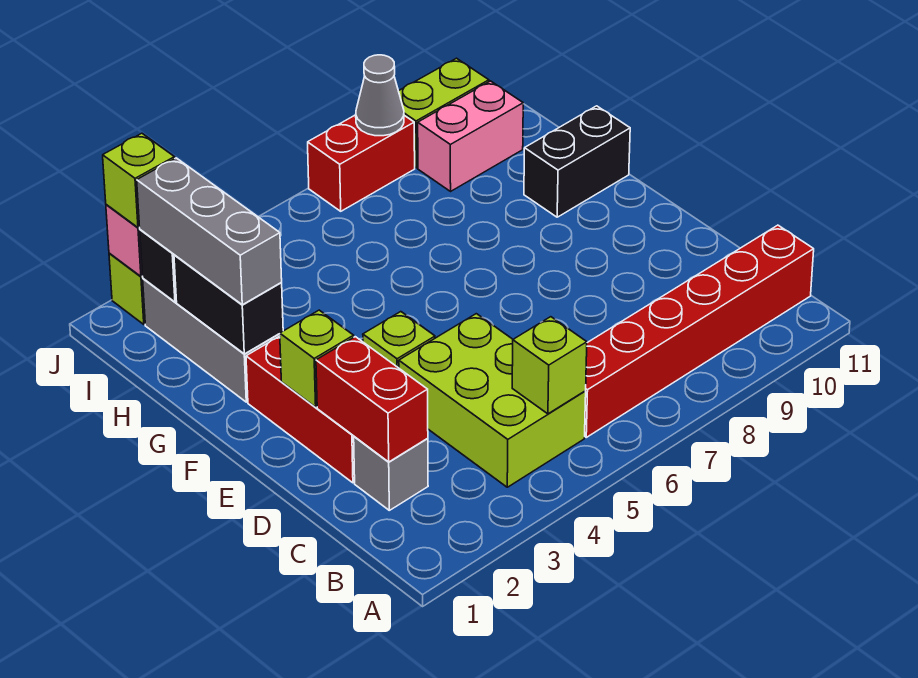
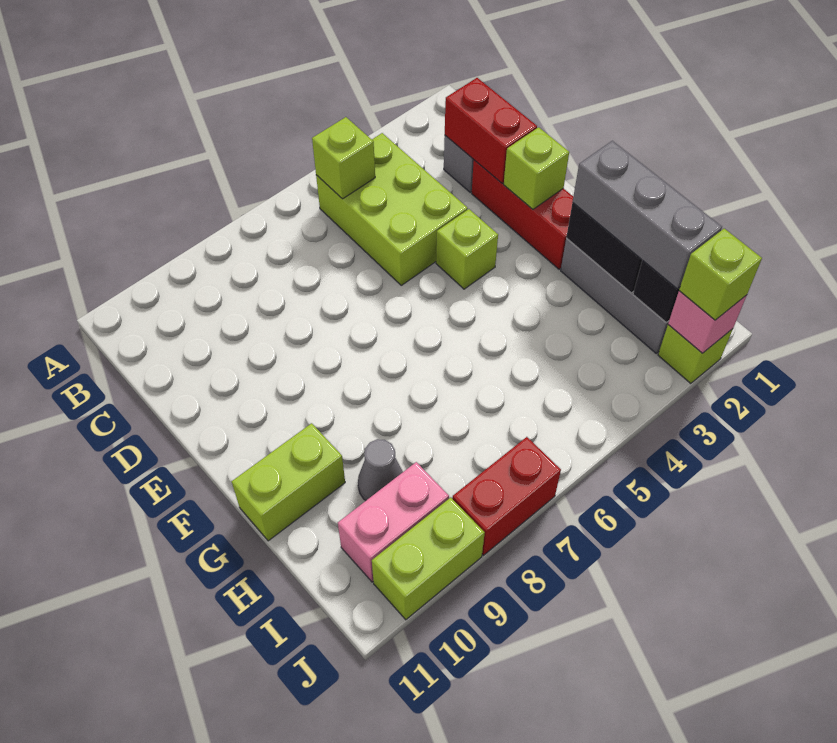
red 1x6 brick [585,225,814,437] -> none
black 1x2 brick [524,106,630,217] -> lime 1x2 brick [232,423,345,541]
grey 1x1 cone [356,55,404,136] -> grey 1x1 cone moved to [358,439,403,501]

